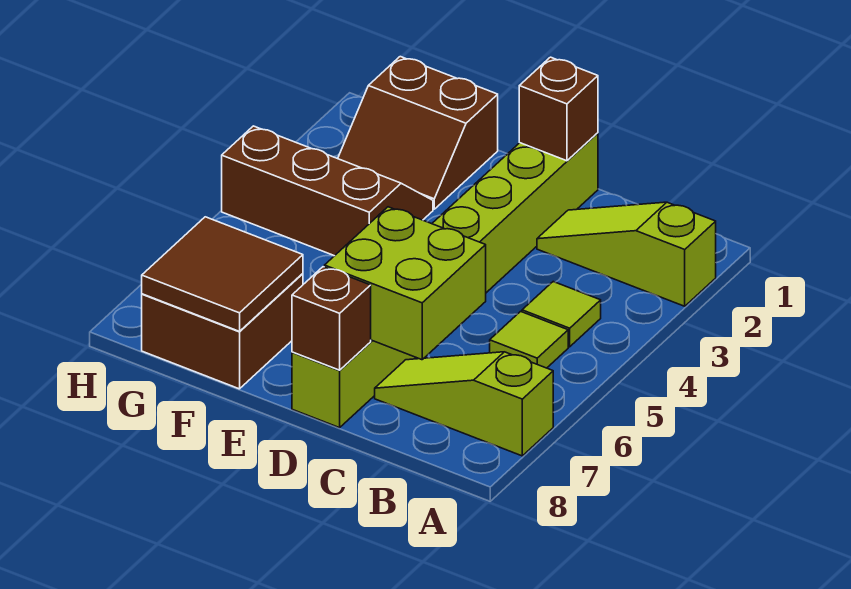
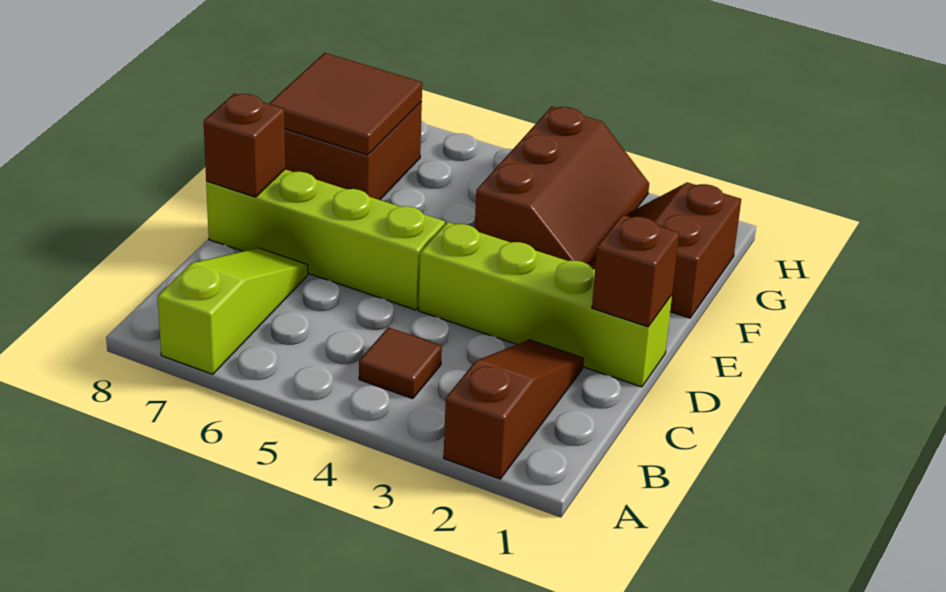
lime 1x3 slope [537,202,716,306] -> brown 1x3 slope [444,340,583,479]
lime 1x1 tile [522,282,601,347] -> brown 1x1 tile [359,327,442,399]
lime 1x1 tile [490,311,568,368] -> none
lime 2x2 brick [324,207,486,360] -> none

